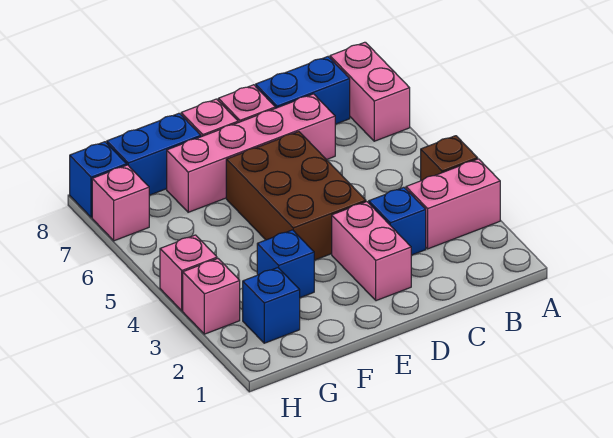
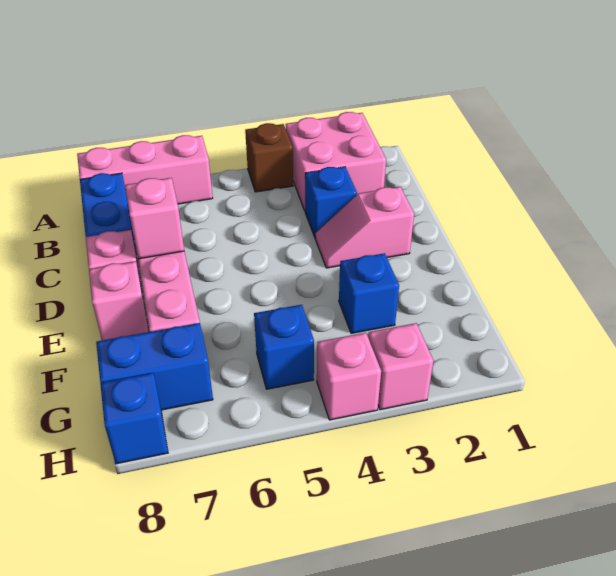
pink 1x2 brick [406,159,500,249] -> pink 2x2 brick [286,112,386,210]
pink 1x2 brick [330,42,410,141] -> pink 1x3 brick [77,135,213,204]
pink 1x2 brick [332,202,411,301] -> pink 1x2 slope [316,187,414,268]
brown 2x3 brick [226,132,366,260] -> none
blue 1x2 brick [107,113,201,195] -> blue 1x2 brick turned to [96,323,213,410]
blue 1x1 brick [243,268,300,343] -> blue 1x1 brick moved to [254,305,314,389]
pink 1x1 brick [92,165,149,241] -> pink 1x1 brick moved to [125,178,184,259]

